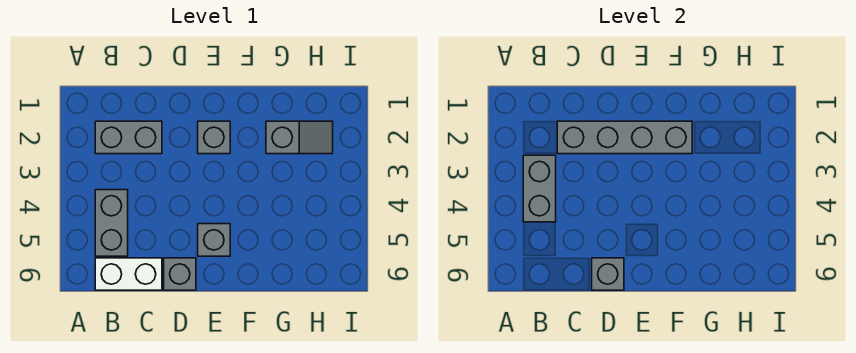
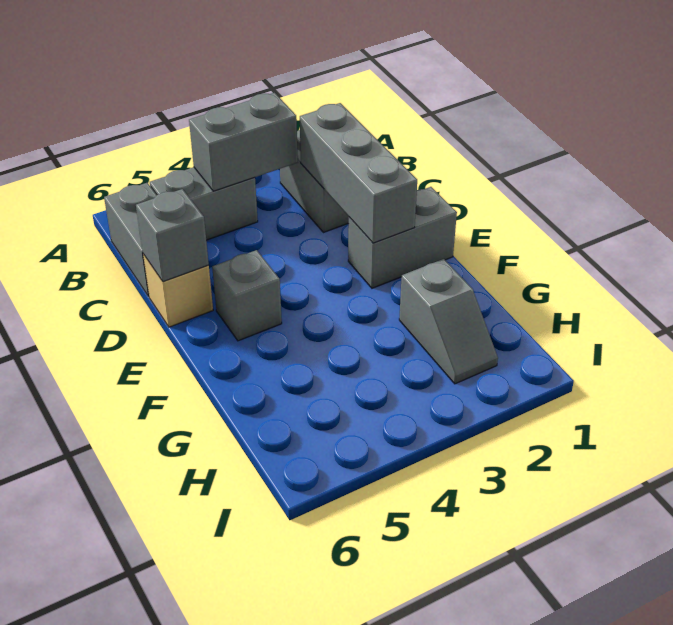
white 1x2 brick [95,258,162,290] -> grey 1x2 brick [104,183,157,297]
grey 1x4 brick [557,121,692,154] -> grey 1x3 brick [300,103,417,243]
grey 1x1 brick [164,258,196,290] -> tan 1x1 brick [143,254,213,327]
grey 1x1 brick [198,121,230,154] -> grey 1x2 brick [348,187,457,288]

